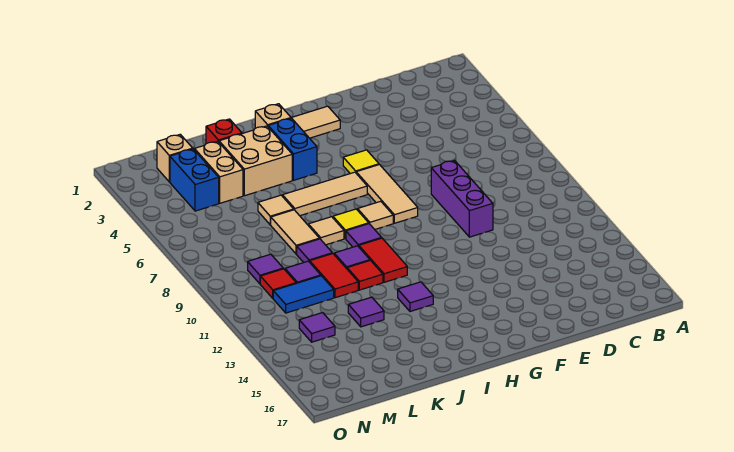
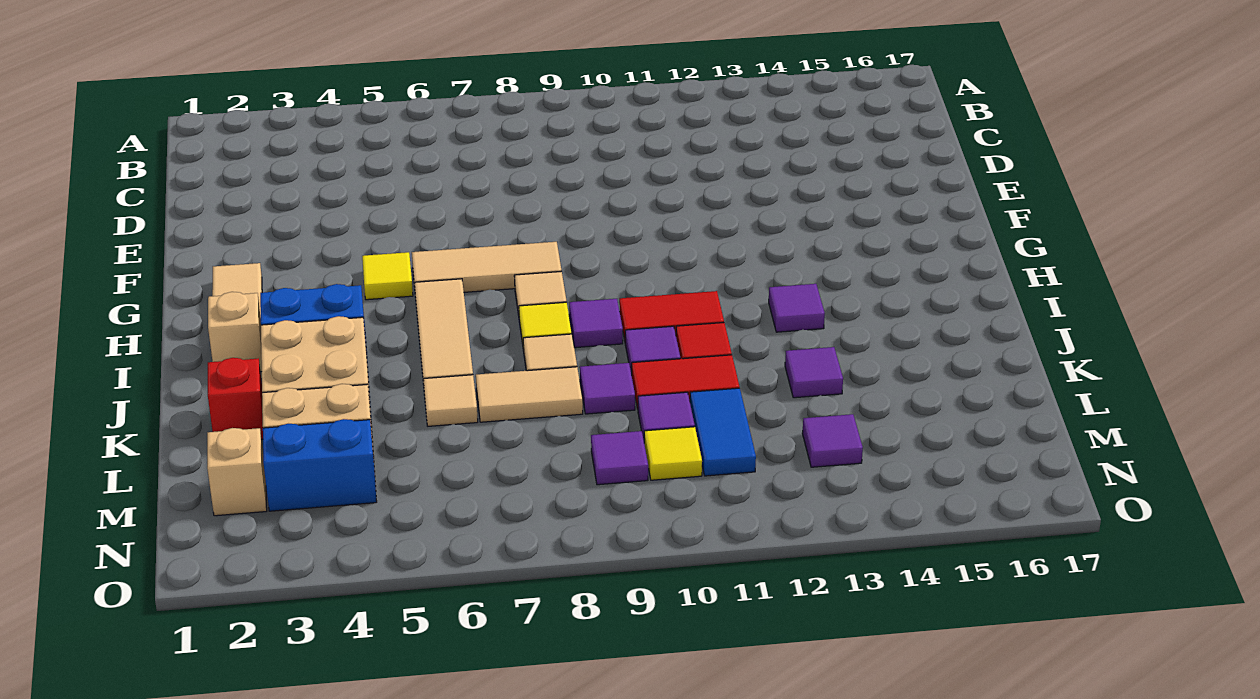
purple 1x3 brick [431,161,493,237] -> none
red 1x1 tile [260,269,296,298] -> yellow 1x1 tile [644,427,702,480]

